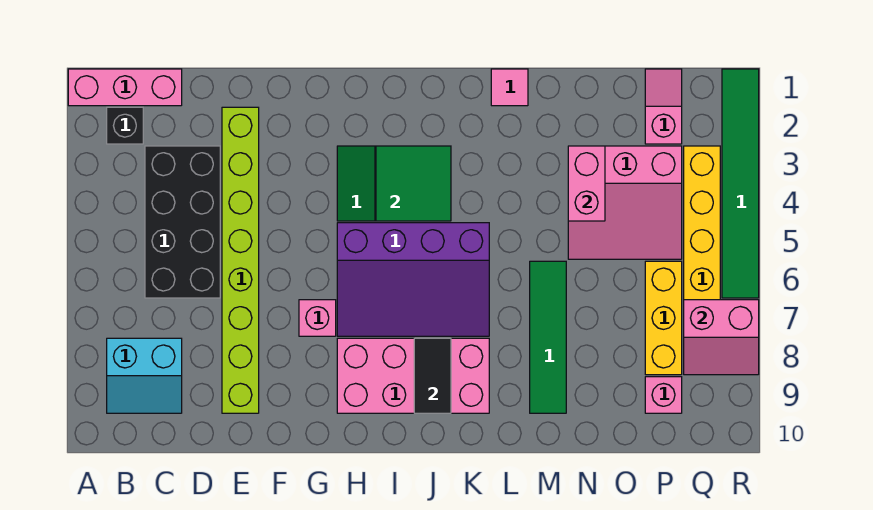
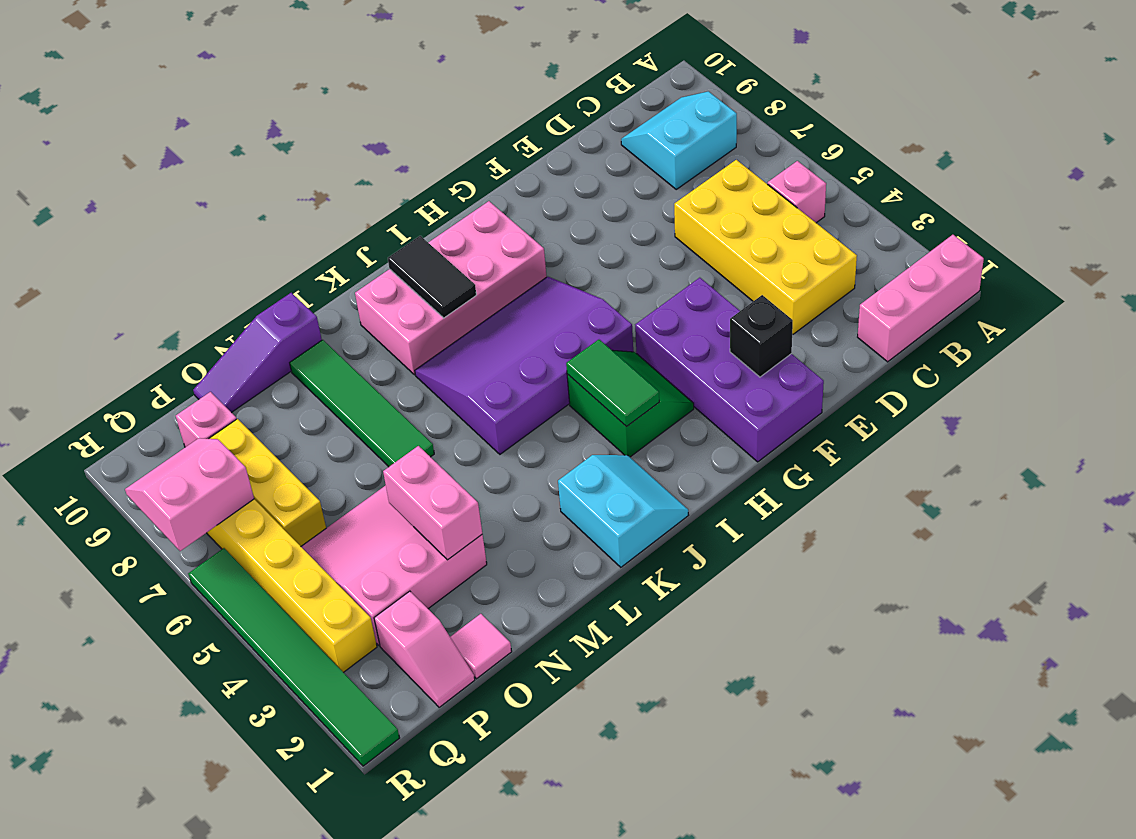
black 1x1 brick [107,107,143,144] -> black 1x1 brick moved to [730,295,793,377]
black 2x4 brick [145,146,220,298] -> yellow 2x4 brick [674,160,857,334]
lime 1x8 brick [222,107,259,413] -> none
none -> purple 2x4 brick [635,278,824,462]
pink 1x1 brick [299,300,336,336] -> pink 1x1 brick moved to [768,161,826,223]
green 2x2 tile [376,146,451,221] -> green 1x2 tile [566,340,659,427]
none -> cyan 2x2 slope [558,455,688,567]
pink 1x1 tile [491,69,528,106] -> pink 1x1 tile moved to [450,614,512,679]
none -> purple 1x3 slope [193,293,322,413]

